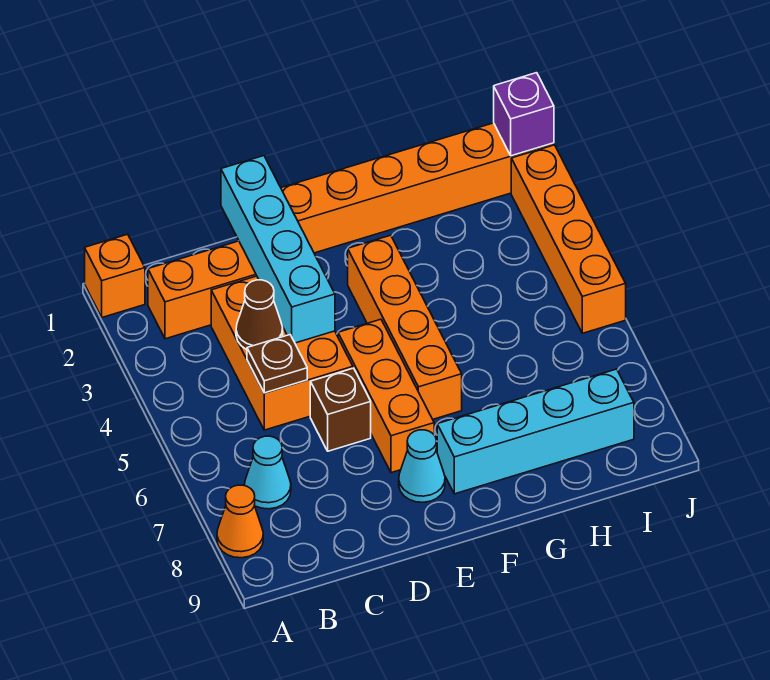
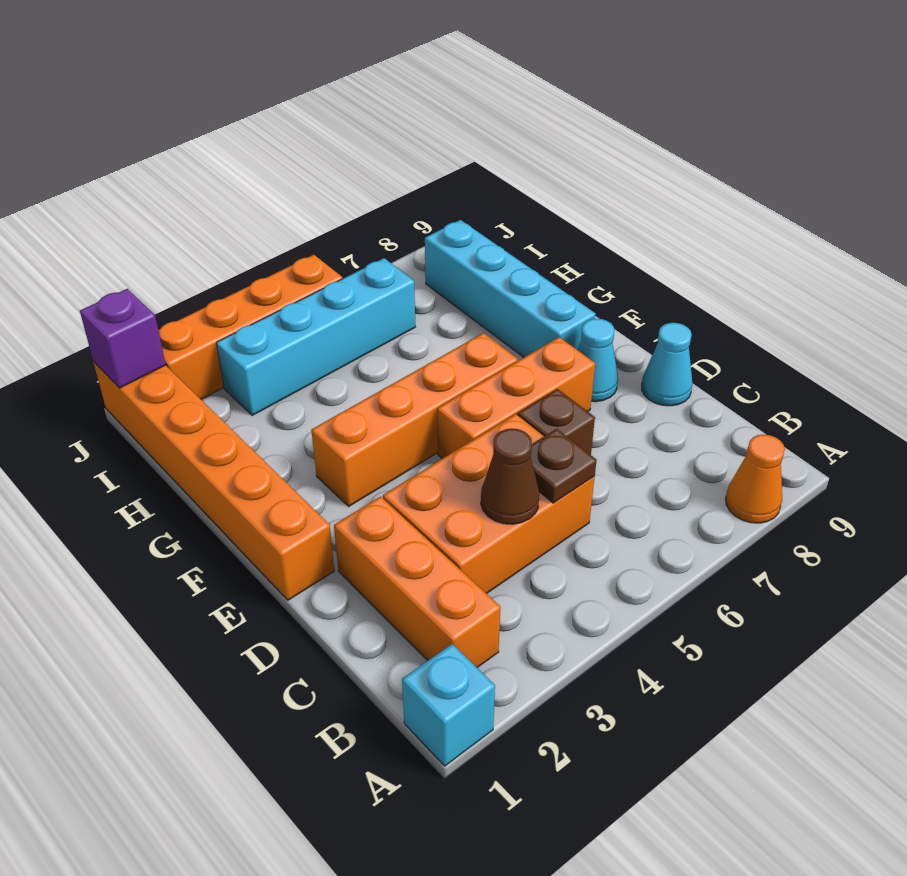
orange 1x1 brick [85,234,145,317] -> cyan 1x1 brick [402,644,495,766]
cyan 1x1 cone [245,436,291,509] -> cyan 1x1 cone moved to [642,323,692,406]
cyan 1x4 brick [221,156,335,343] -> cyan 1x4 brick moved to [216,258,415,415]

